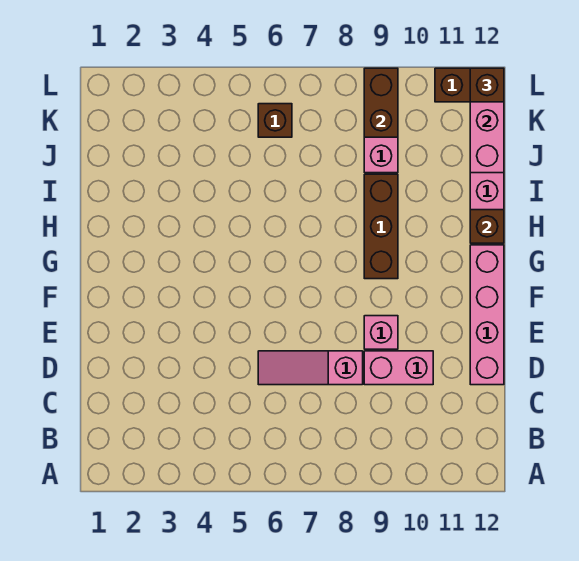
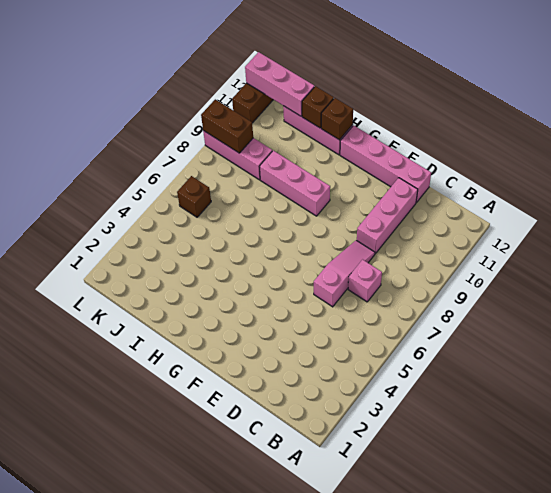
pink 1x3 slope [258,351,363,385] -> pink 1x3 slope turned to [314,240,375,307]
pink 1x2 brick [364,351,433,385] -> pink 1x3 brick [357,178,418,254]
pink 1x1 brick [364,316,398,349] -> pink 1x1 brick moved to [348,260,382,302]
brown 1x3 brick [364,174,398,279] -> pink 1x3 brick [259,151,330,216]
brown 1x1 brick [470,68,504,102] -> brown 1x1 brick moved to [302,86,334,128]

